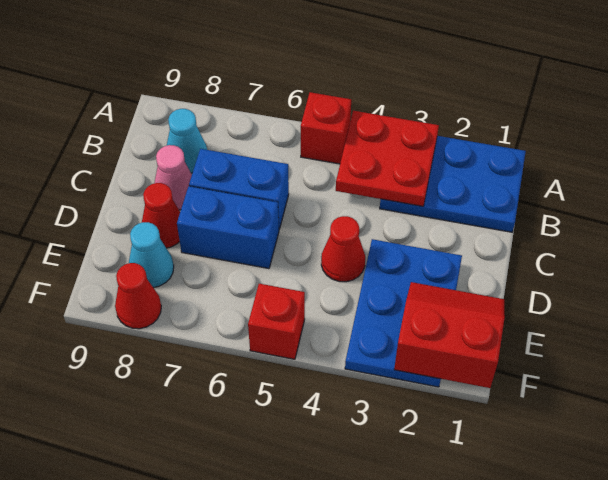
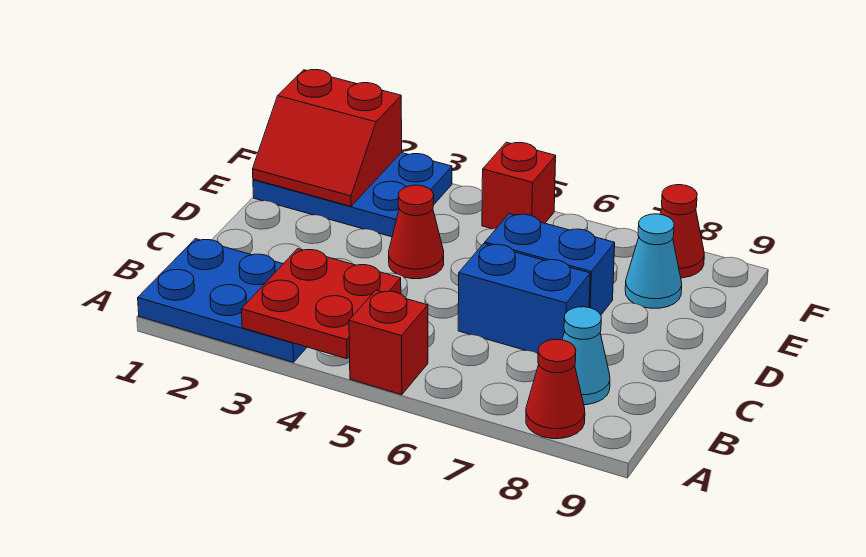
pink 1x1 cone [155,145,192,210] -> none
blue 2x3 plate [345,239,462,387] -> blue 2x3 plate turned to [253,153,452,237]
red 1x1 cone [142,183,180,248] -> red 1x1 cone moved to [526,339,585,439]

